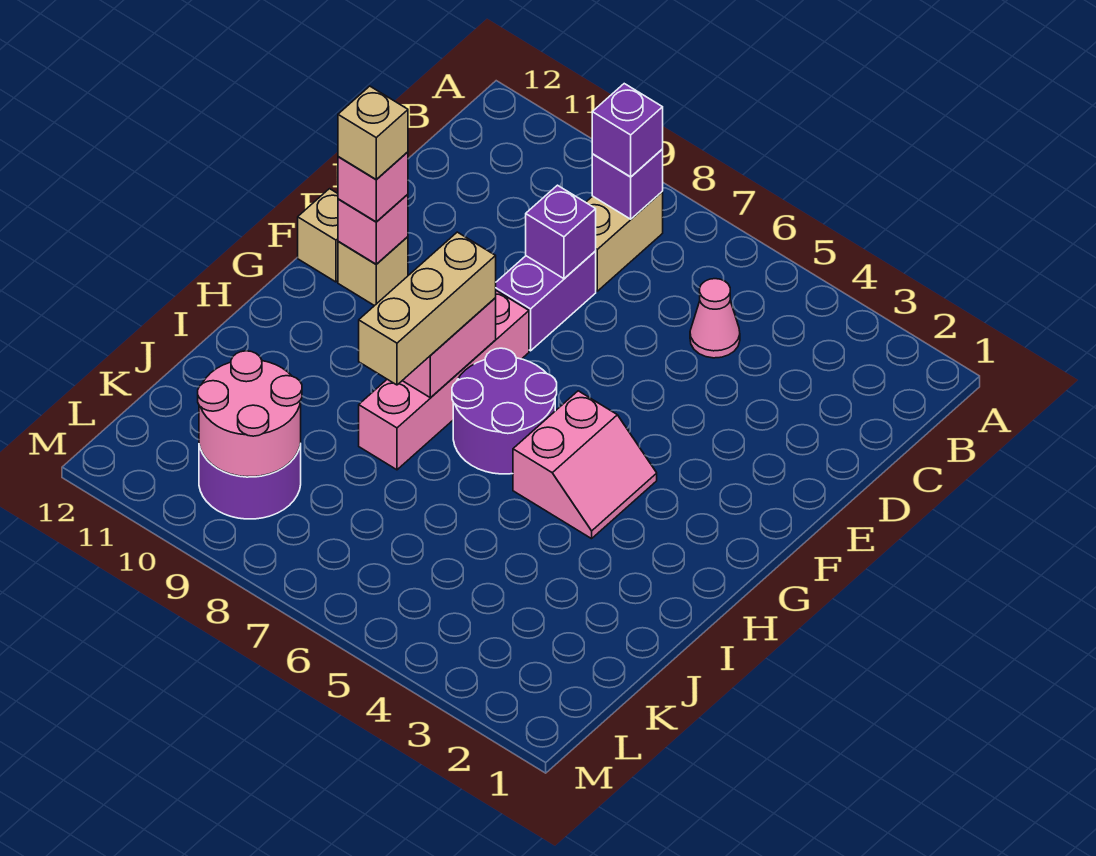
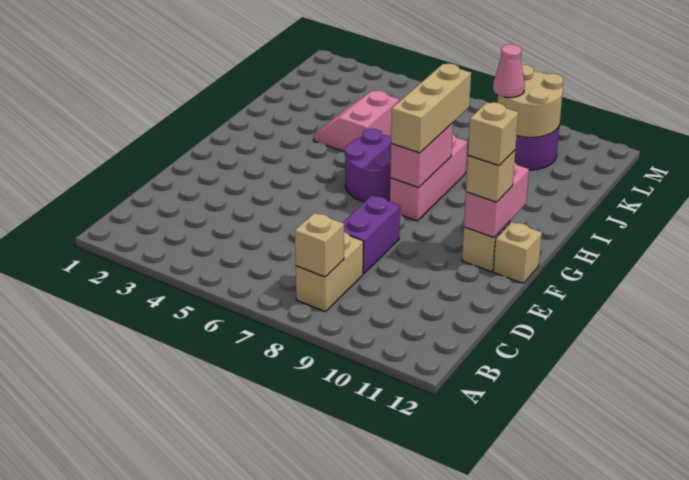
purple 1x1 brick [592,149,663,219] -> tan 1x1 brick [295,213,344,277]
purple 1x1 brick [592,84,663,177] -> none
pink 1x1 cone [690,279,740,358] -> pink 1x1 cone moved to [493,44,525,98]
purple 1x1 brick [526,185,596,279] -> none
pink 1x4 brick [359,291,529,470] -> pink 1x3 brick [390,134,467,221]
pink 1x1 brick [338,194,408,264] -> pink 1x2 brick [464,162,529,238]
pink 1x1 brick [338,152,408,222] -> tan 1x1 brick [466,150,515,202]
pink 2x2 slope [513,391,657,539] -> pink 2x2 slope moved to [314,91,399,152]
pink 2x2 round brick [198,351,302,477] -> tan 2x2 round brick [498,65,563,137]

